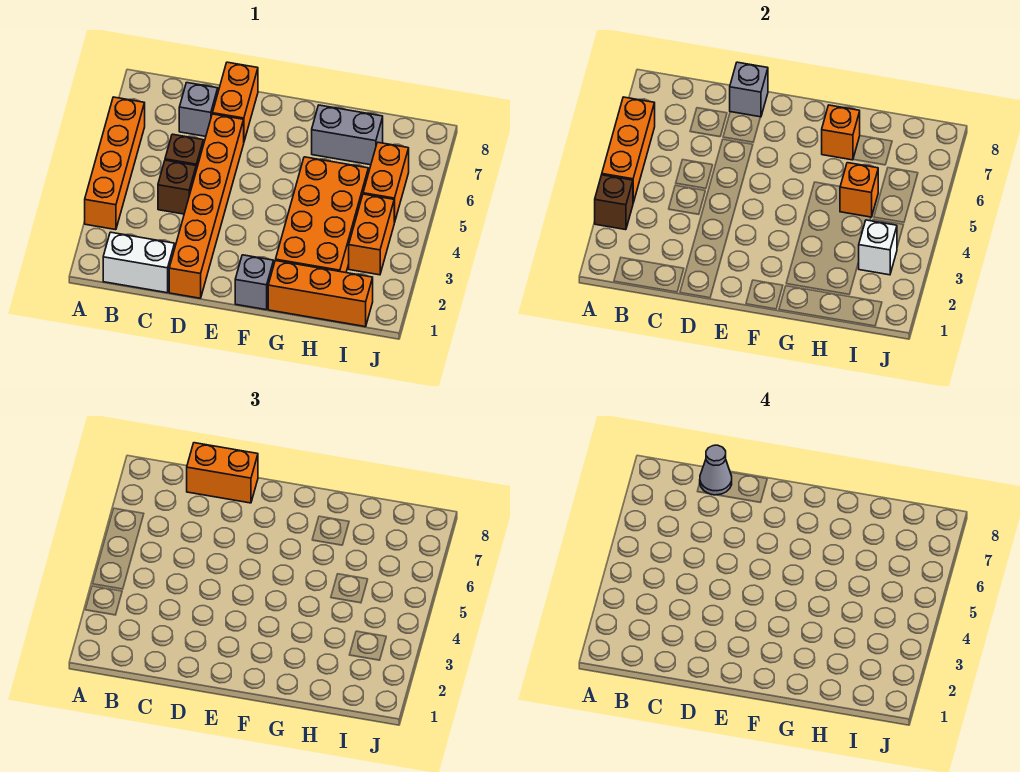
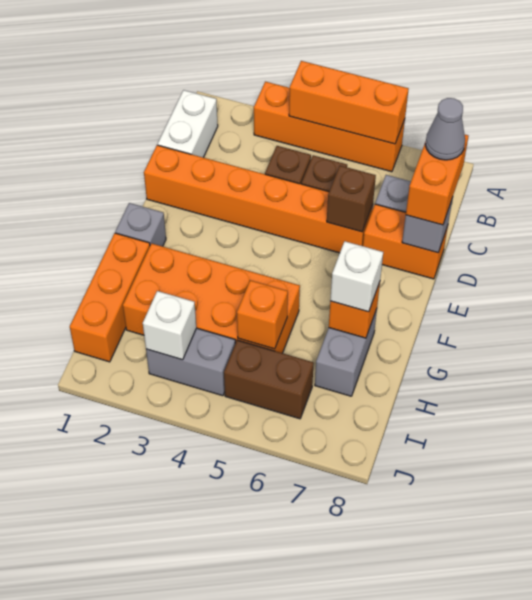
brown 1x1 brick [595,175,633,230] -> brown 1x1 brick moved to [327,166,376,232]
none -> white 1x1 brick [330,241,383,312]
orange 1x2 brick [349,194,394,275] -> grey 1x2 brick [146,328,235,396]
orange 1x2 brick [363,142,409,223] -> brown 1x2 brick [224,340,314,419]

